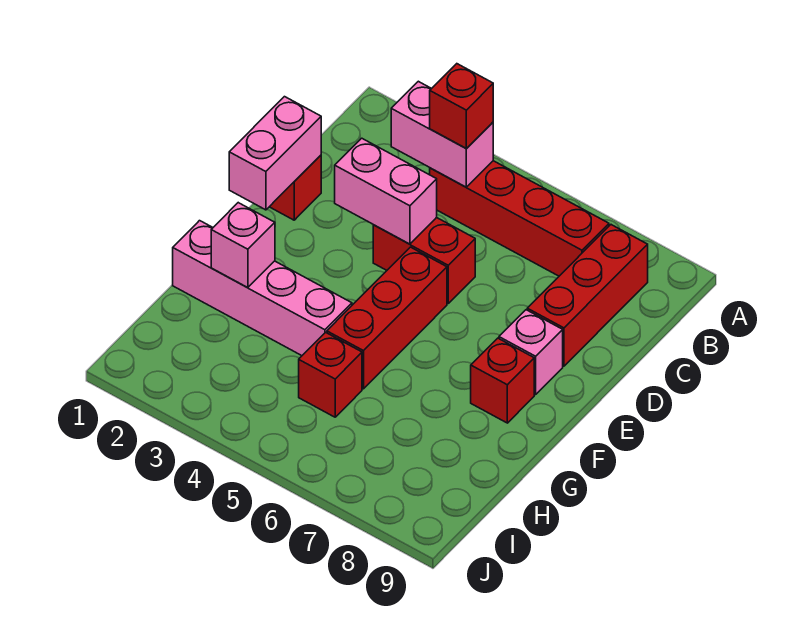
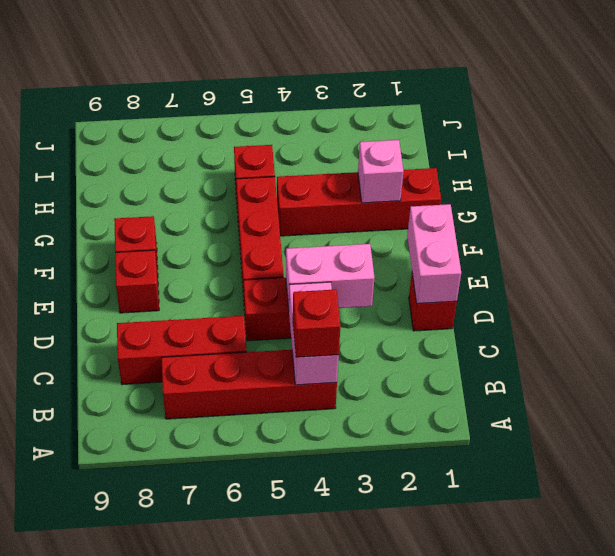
pink 1x2 brick [391,81,493,187] -> pink 1x2 brick turned to [289,282,339,385]
red 1x3 brick [527,225,648,366] -> red 1x3 brick turned to [117,316,247,385]
pink 1x1 brick [499,310,563,395] -> red 1x1 brick [115,250,159,313]
pink 1x4 brick [173,221,352,356] -> red 1x4 brick [277,168,441,236]

